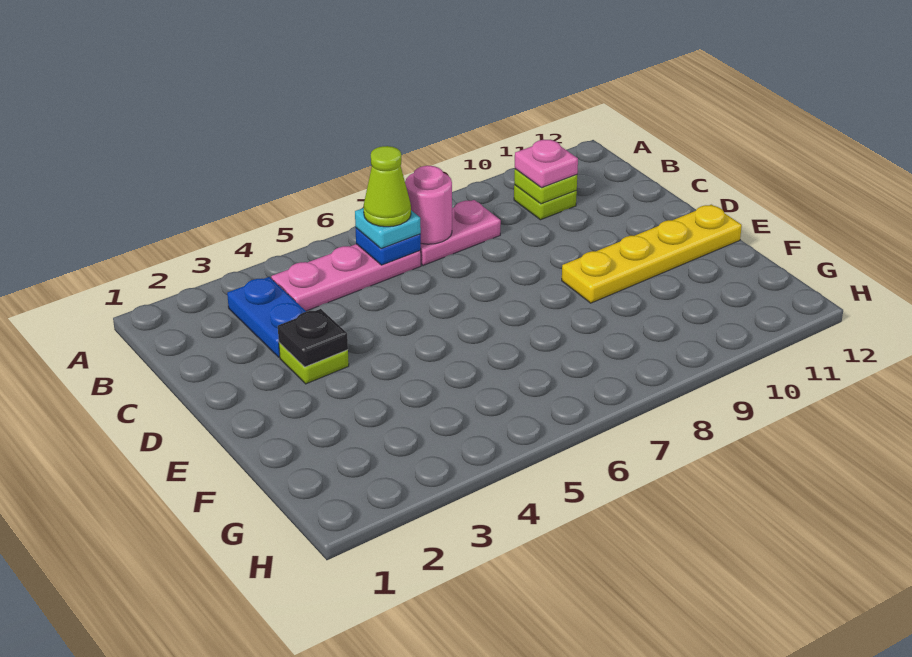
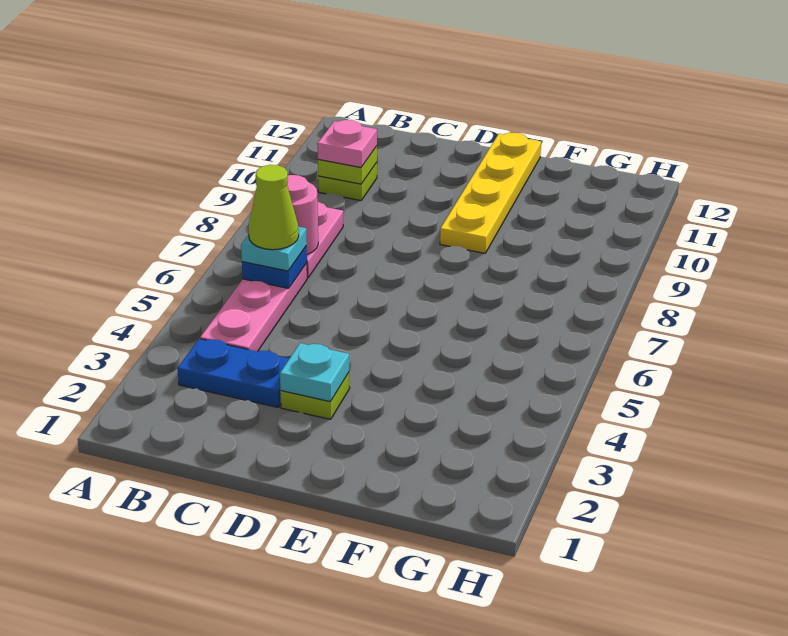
black 1x1 plate [278,309,348,367] -> cyan 1x1 plate [280,343,349,402]

